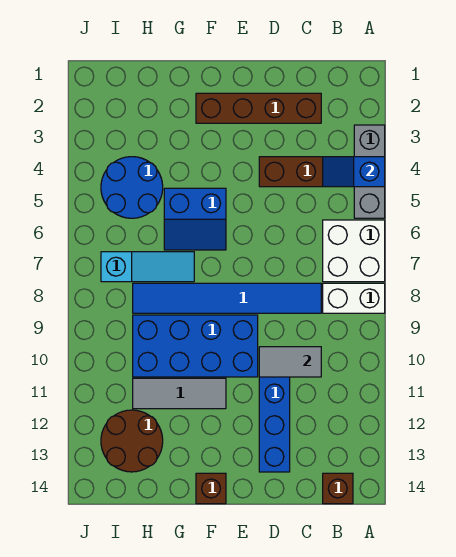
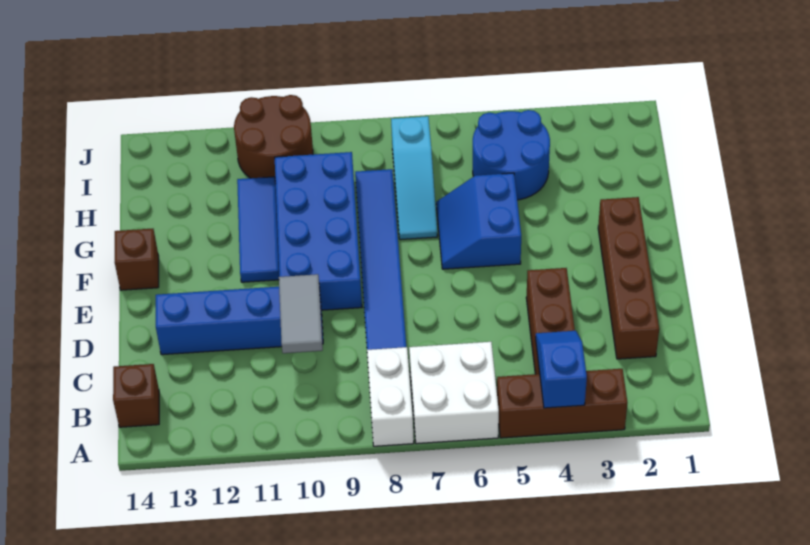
grey 1x3 brick [354,125,385,218] -> brown 1x3 brick [497,369,627,438]
grey 1x3 tile [133,378,226,409] -> blue 1x3 tile [237,177,279,282]
brown 2x2 round brick [101,410,163,472] -> brown 2x2 round brick moved to [234,95,313,183]

